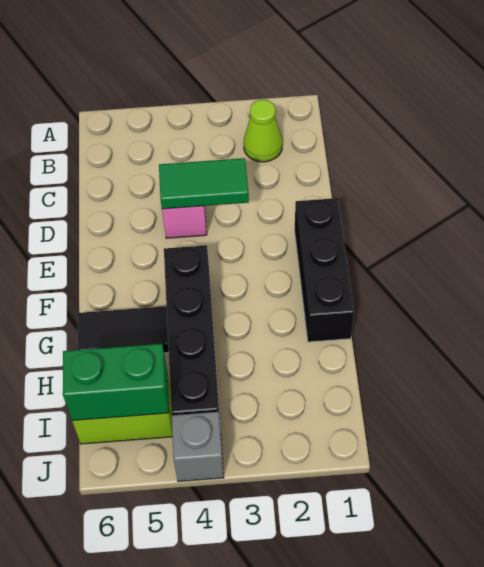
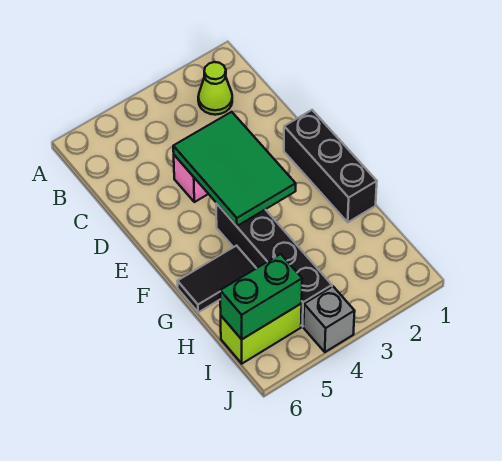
green 1x2 tile [159,158,249,209] -> green 2x3 tile [173,112,296,226]

